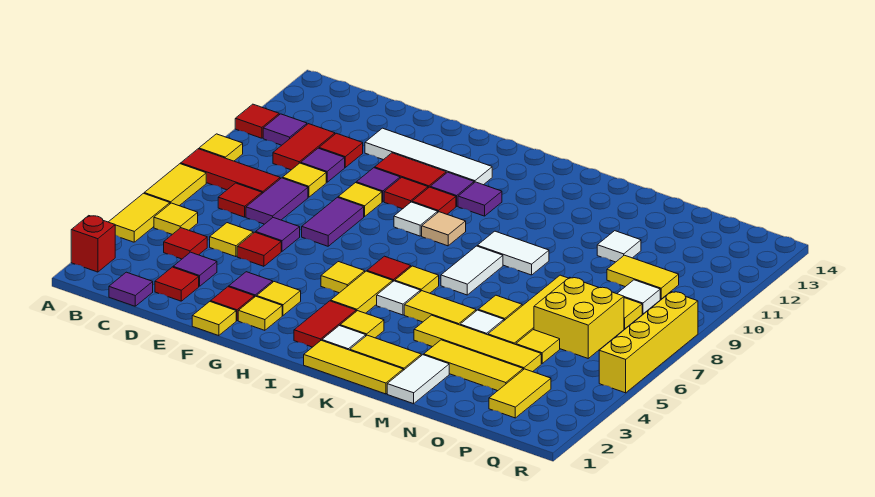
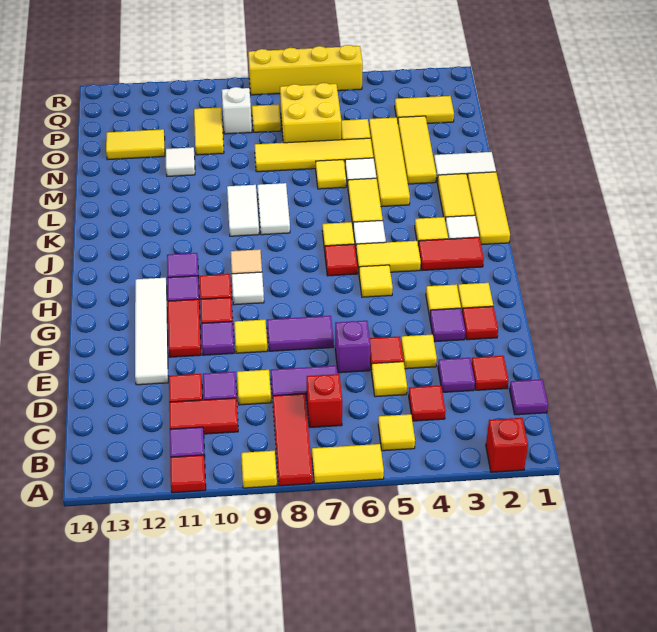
yellow 1x2 tile [109,193,170,242] -> yellow 1x2 tile moved to [106,129,165,160]
red 1x1 tile [218,183,262,217] -> red 1x1 brick [307,374,342,427]
purple 1x1 tile [256,218,300,251] -> purple 1x1 brick [335,321,370,373]
yellow 1x1 tile [192,302,236,336] -> yellow 1x1 tile moved to [401,334,437,369]
white 1x2 tile [441,246,503,295] -> white 1x2 tile turned to [257,183,290,235]
white 1x1 tile [617,280,660,314] -> white 1x1 brick [222,87,252,134]

